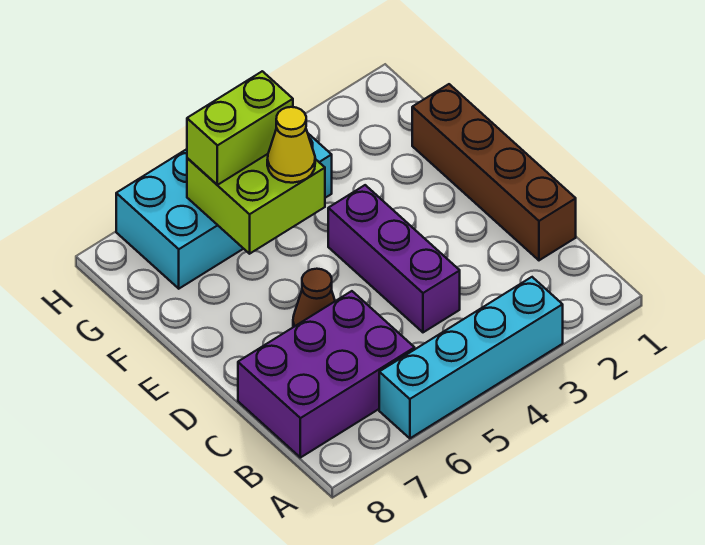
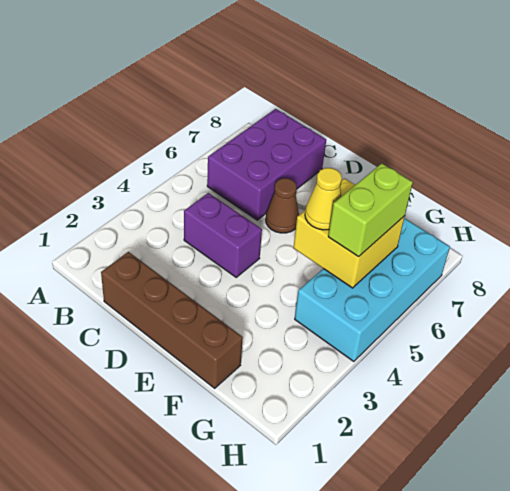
cyan 1x4 brick [379,277,563,438] -> none
purple 1x3 brick [328,185,460,332] -> purple 1x2 brick [184,193,262,277]
lime 2x2 brick [187,154,325,254] -> yellow 2x2 brick [293,178,405,288]

